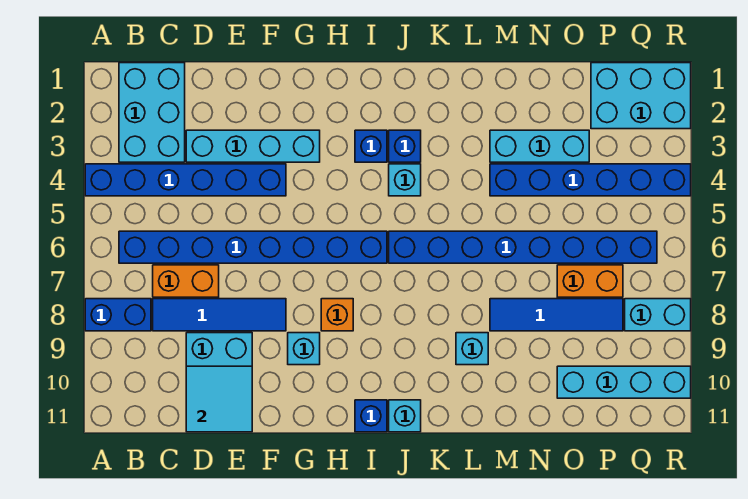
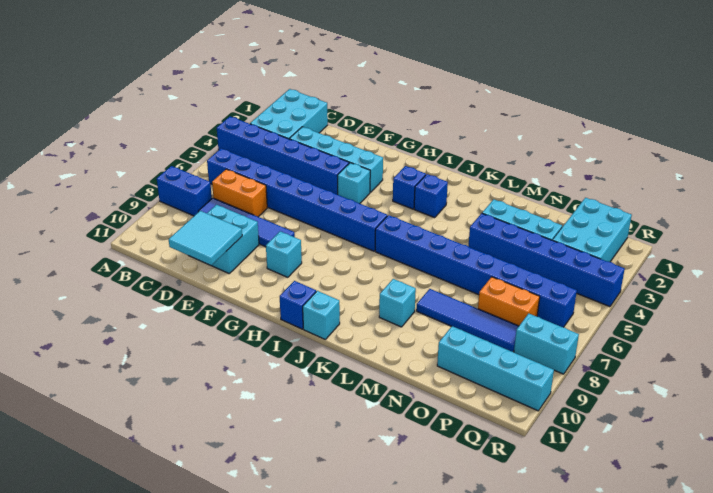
orange 1x1 brick [321,299,353,331] -> none
cyan 1x1 brick [389,164,421,196] -> cyan 1x1 brick moved to [337,163,370,203]
cyan 2x3 brick [591,63,691,129] -> cyan 2x3 brick turned to [553,198,632,262]

